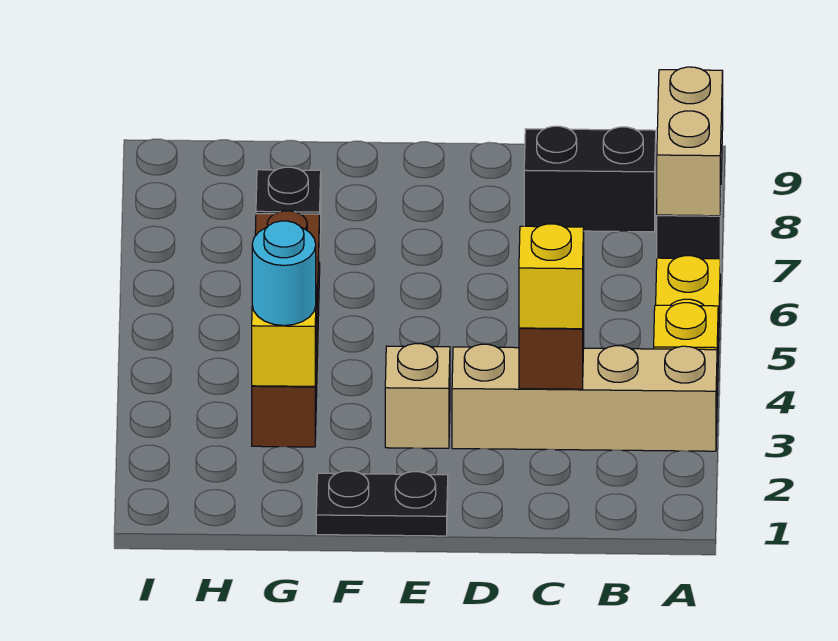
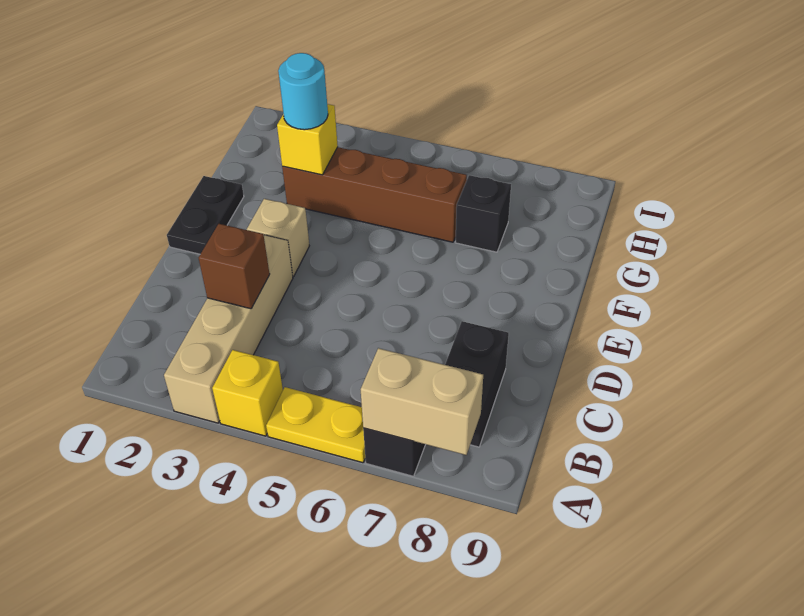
yellow 1x1 brick [519,224,584,329] -> none

